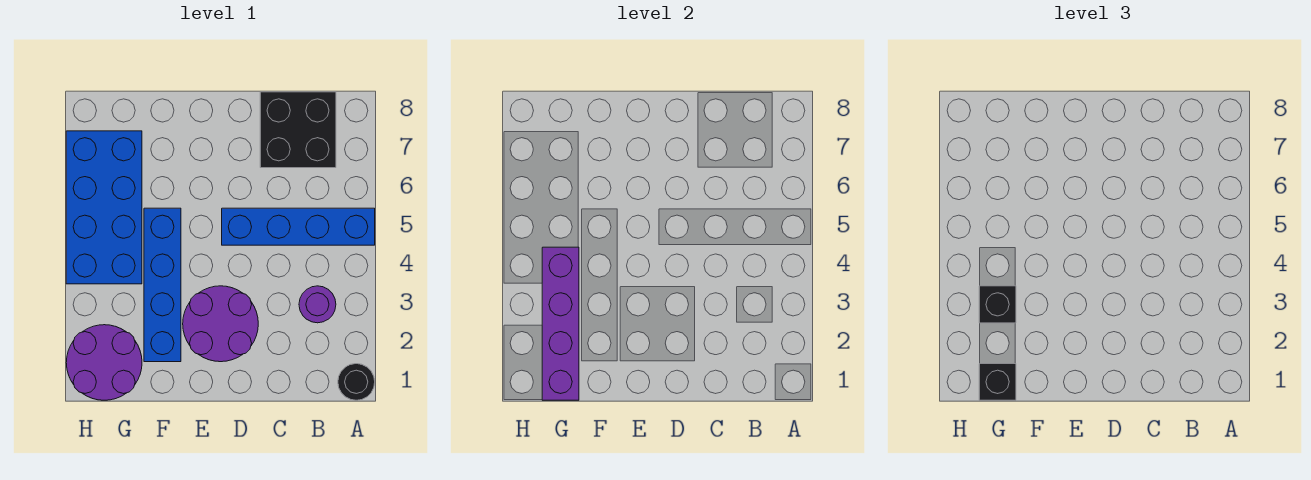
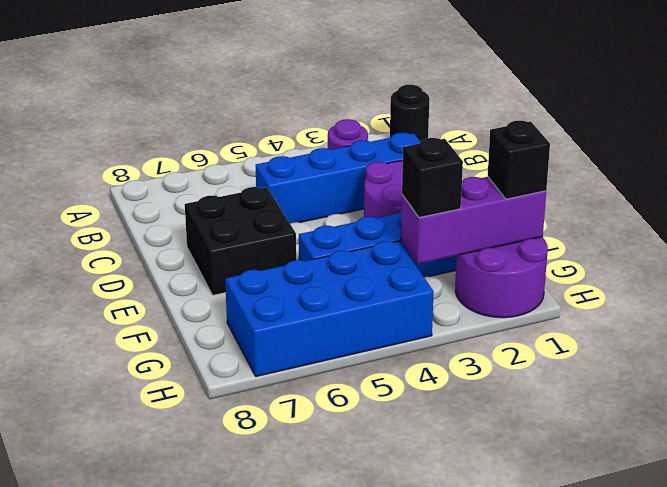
blue 1x4 brick [222,208,375,245] -> blue 1x4 brick turned to [256,132,420,223]
black 2x2 brick [260,92,336,168] -> black 2x2 brick moved to [185,187,296,295]
purple 1x4 brick [542,247,579,400] -> purple 1x3 brick [401,177,546,264]

